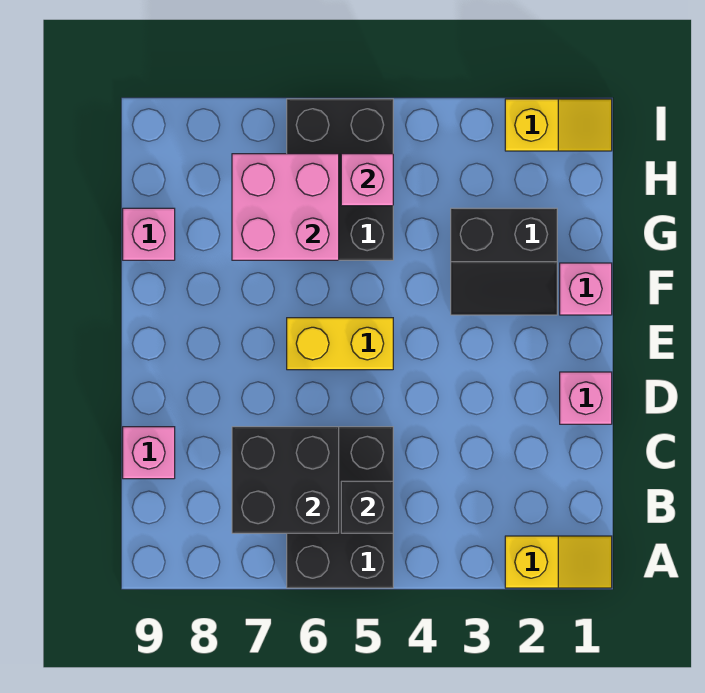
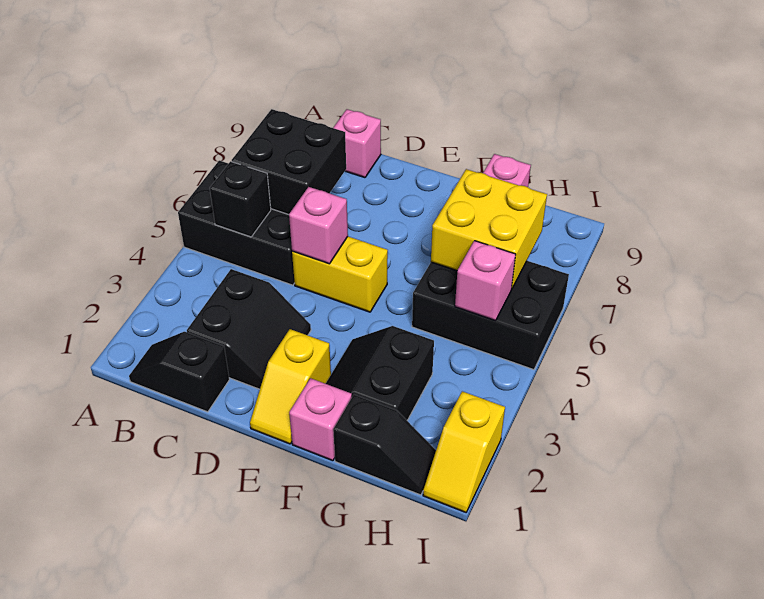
yellow 1x2 slope [505,536,612,588] -> yellow 1x2 slope moved to [250,329,331,444]
none -> black 1x2 slope [129,332,229,412]
none -> black 2x2 slope [187,269,311,389]
pink 1x1 brick [560,372,612,424] -> pink 1x1 brick moved to [289,187,348,264]
yellow 1x2 brick [287,318,393,370] -> yellow 1x2 brick turned to [292,237,388,312]
none -> black 1x2 slope [333,395,436,495]
pink 2x2 brick [232,154,339,260] -> yellow 2x2 brick [431,169,547,288]

